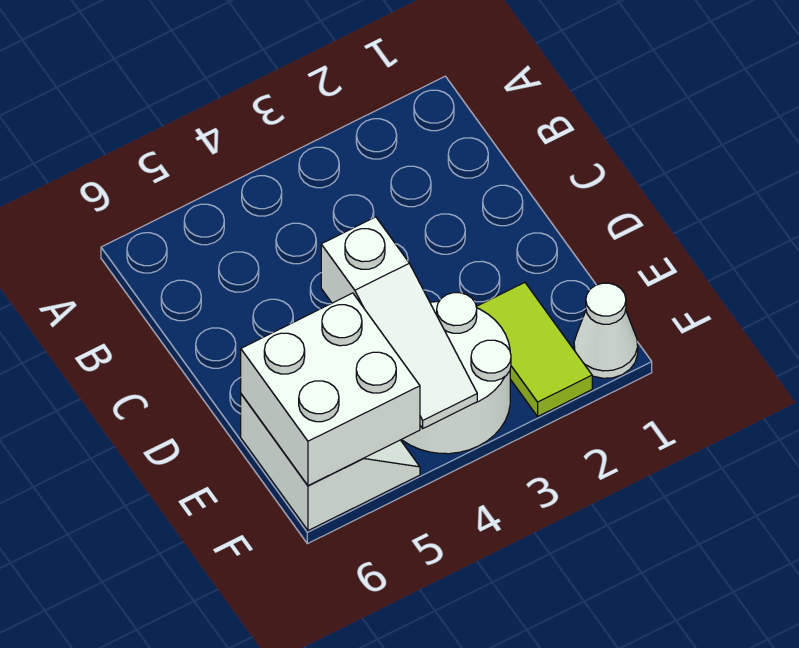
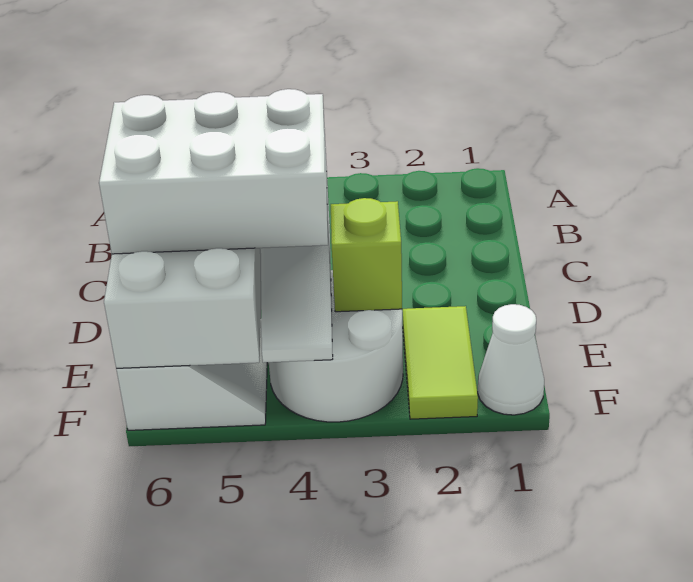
none -> white 2x3 brick [99,89,328,254]
none -> lime 1x1 brick [331,198,402,312]

